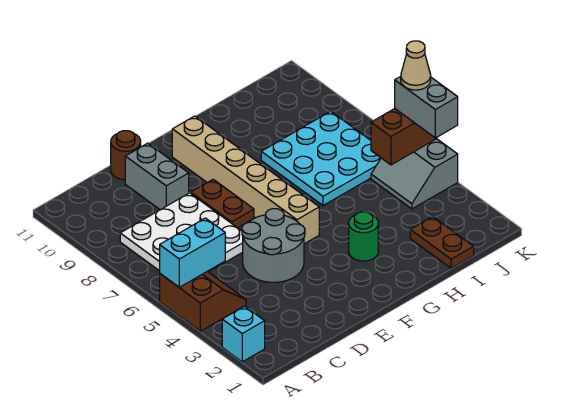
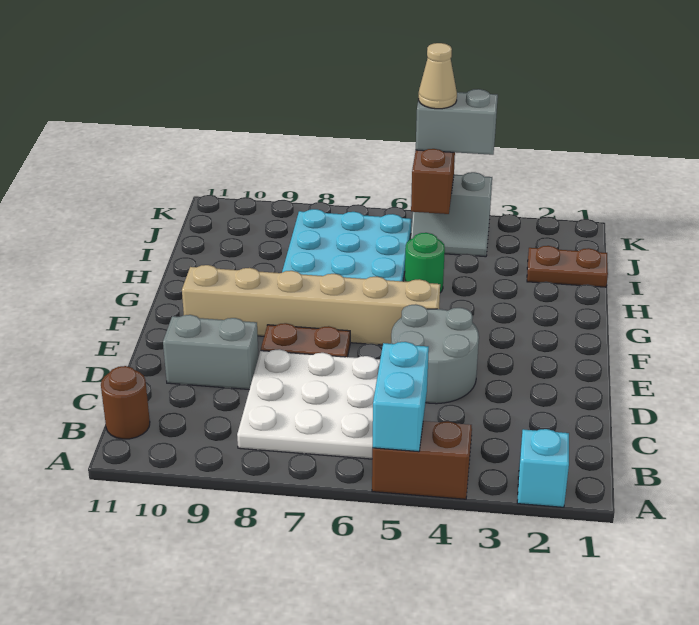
brown 1x1 round brick [111,131,141,180] -> brown 1x1 round brick moved to [101,366,150,439]
green 1x1 round brick [349,212,378,261] -> green 1x1 round brick moved to [405,233,445,293]

